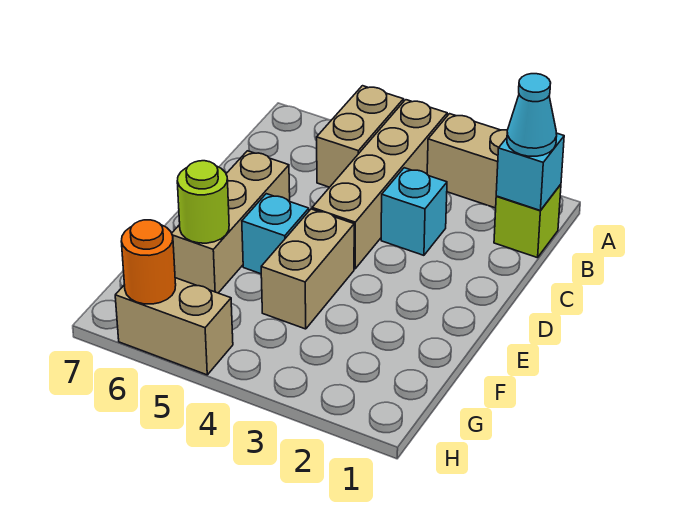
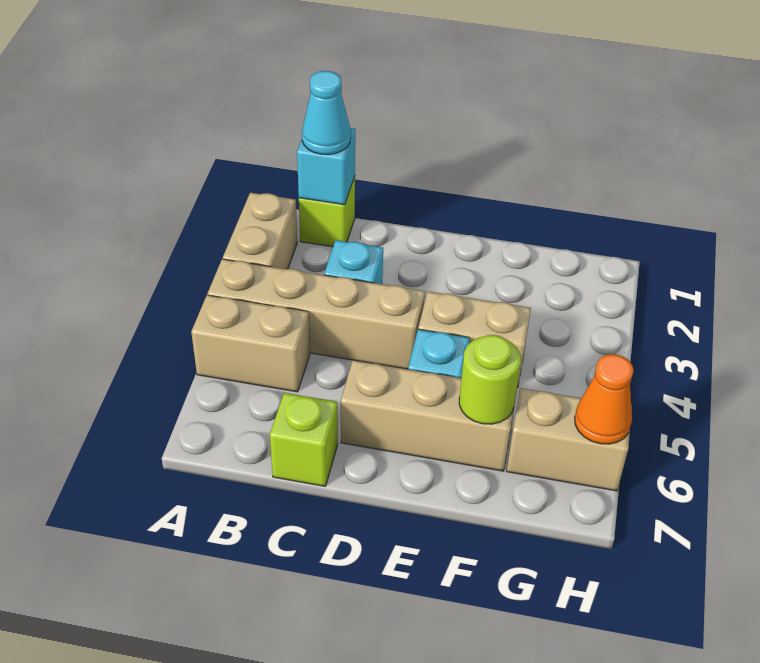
none -> lime 1x1 brick [270,393,338,486]
tan 1x2 brick [115,278,233,375] -> tan 1x2 brick turned to [507,388,632,491]
orange 1x1 round brick [121,220,176,304] -> orange 1x1 cone [575,354,634,444]

